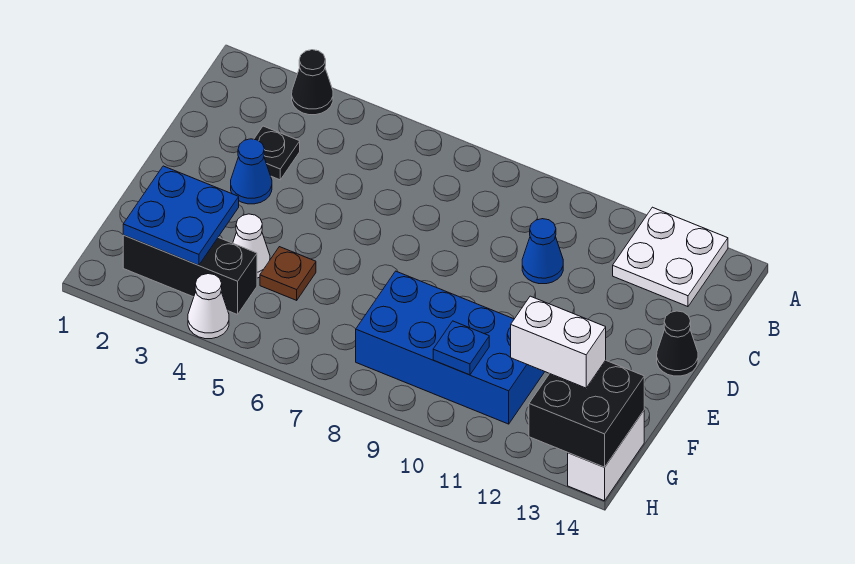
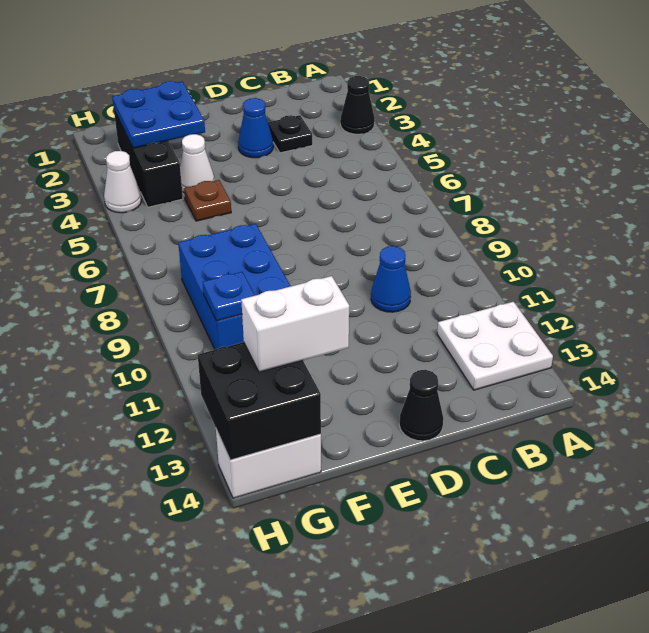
blue 2x4 brick [356,271,545,424] -> blue 2x3 brick [178,224,291,350]
white 1x2 brick [511,296,606,388] -> white 1x2 brick turned to [241,276,349,372]

